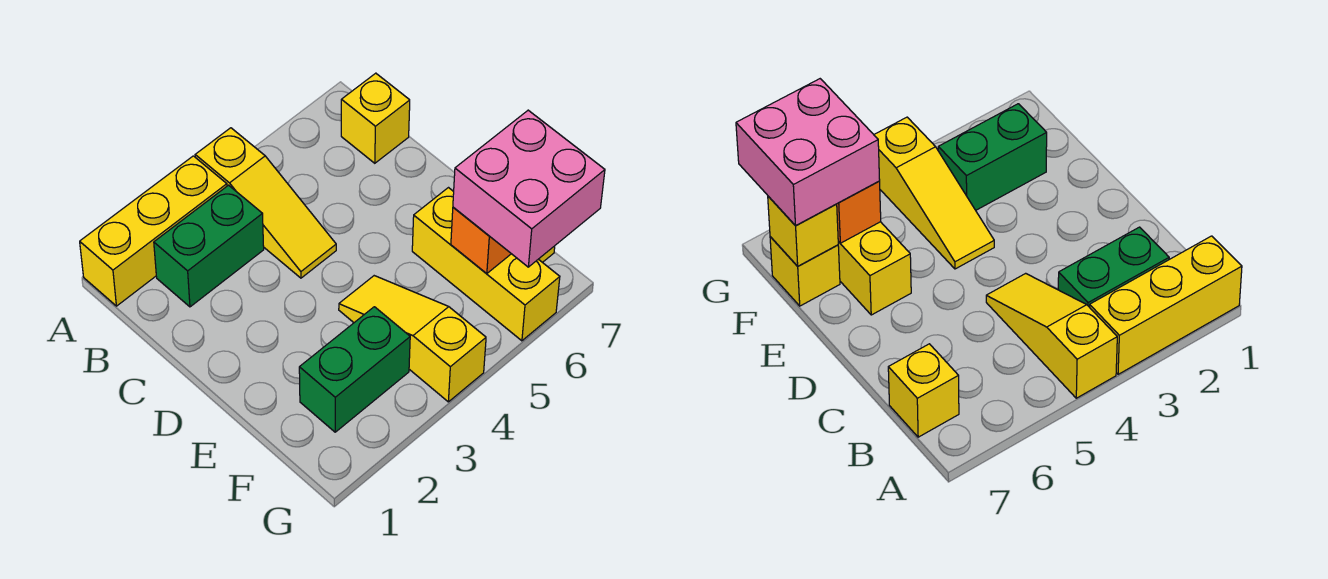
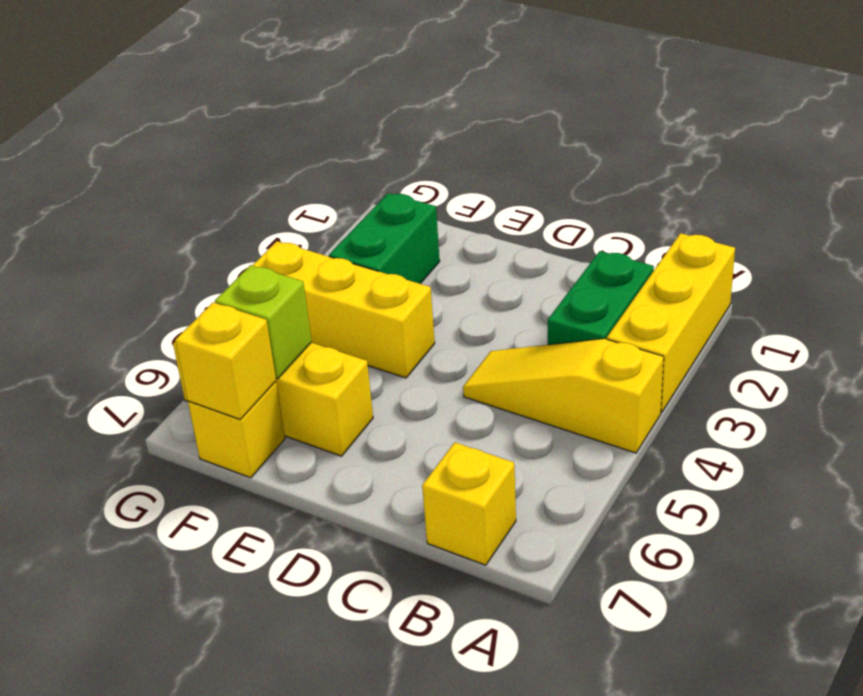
yellow 1x3 slope [339,276,486,402] -> yellow 1x3 brick [252,241,435,378]
orange 1x1 brick [451,207,511,274] -> lime 1x1 brick [215,265,311,379]
pink 2x2 brick [453,110,605,267] -> none

